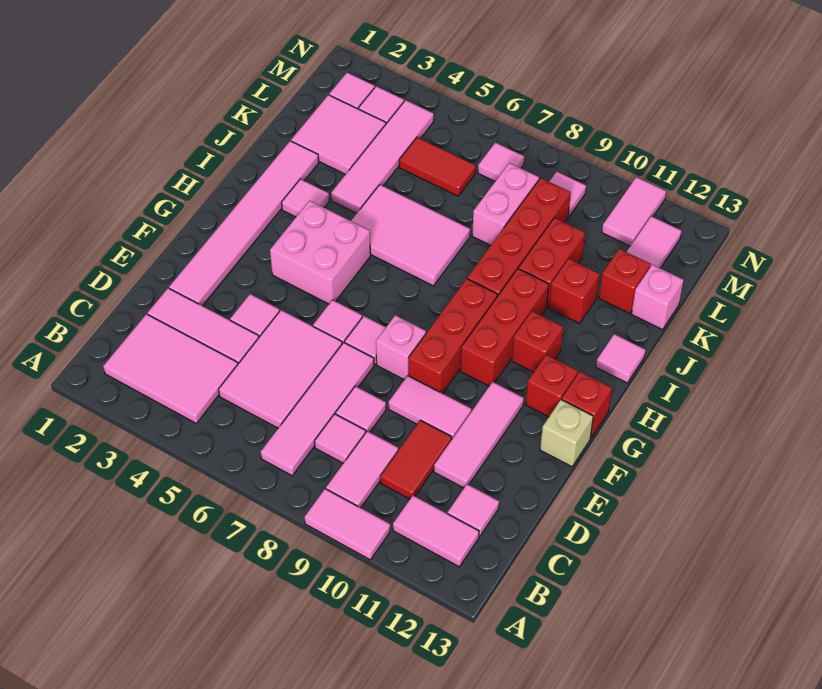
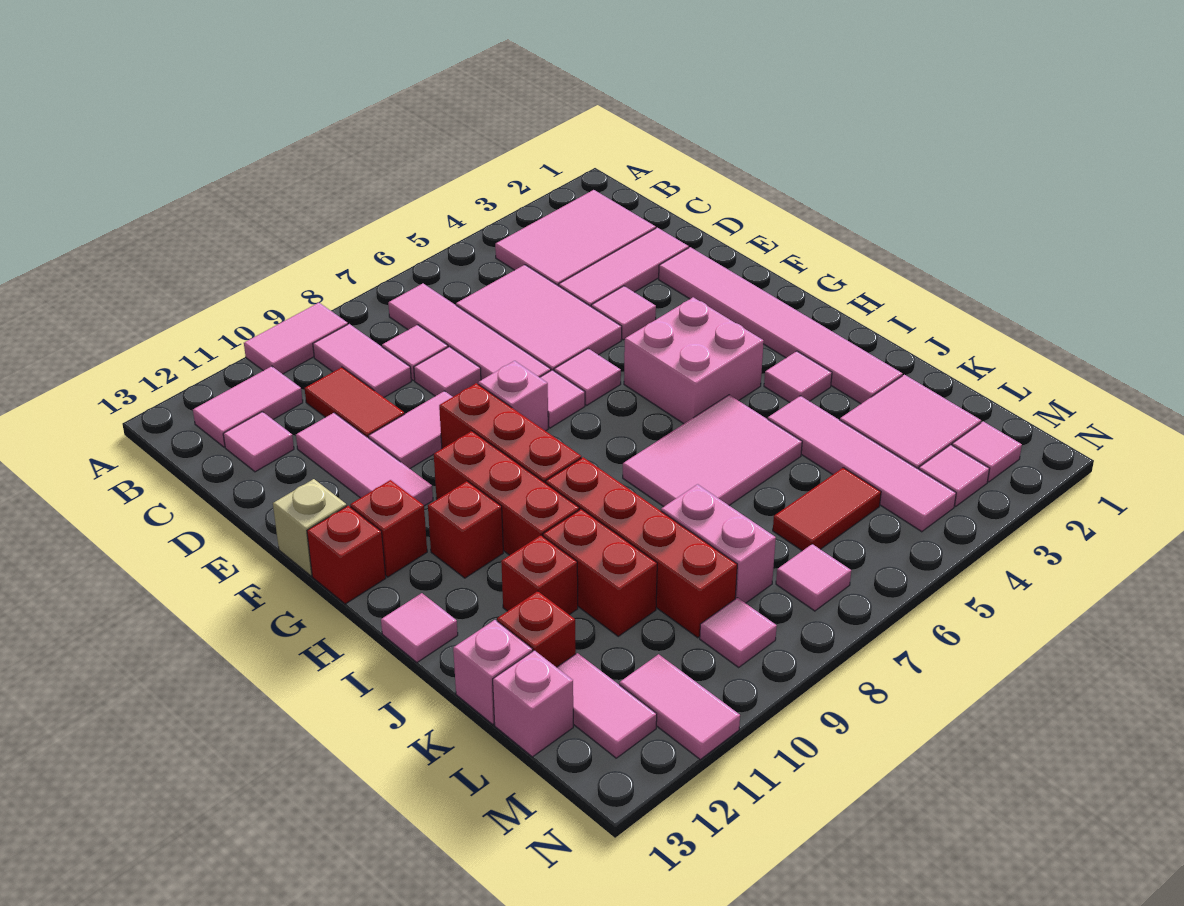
none -> pink 1x1 brick [493,650,573,757]

